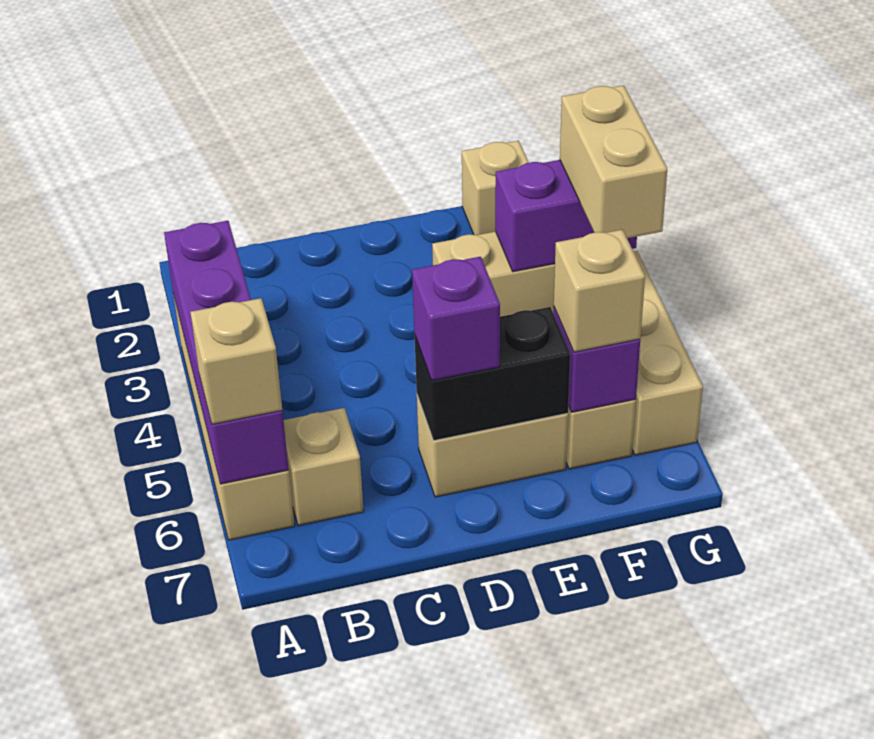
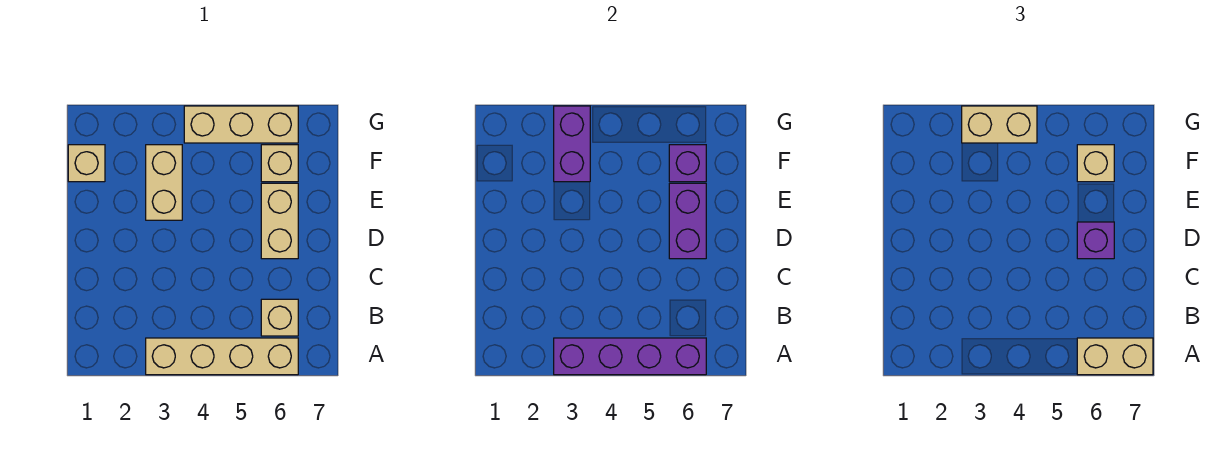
tan 1x1 brick [190,298,282,424] -> tan 1x2 brick [1077,338,1153,375]
black 1x2 brick [414,307,570,441] -> purple 1x2 brick [669,183,706,259]

